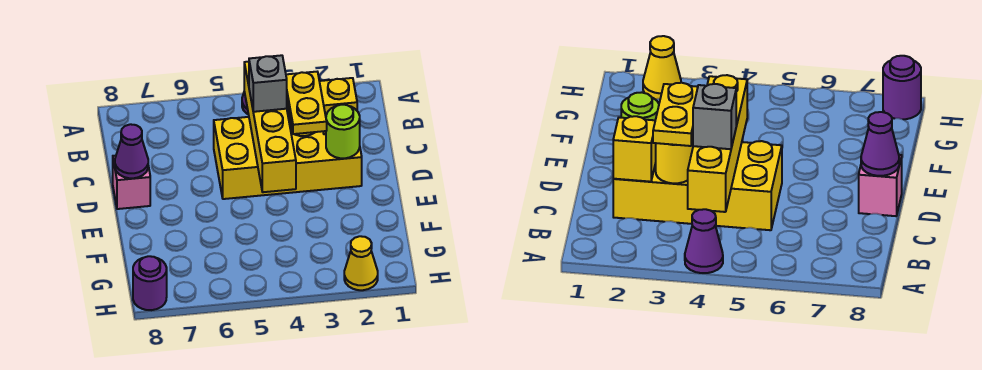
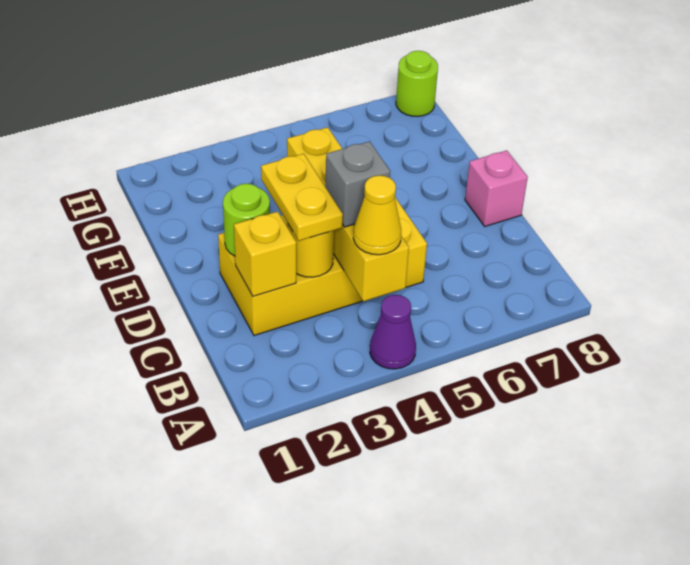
purple 1x1 cone [115,124,148,178] -> none
yellow 1x1 cone [344,236,378,290] -> yellow 1x1 cone moved to [353,175,401,255]
purple 1x1 round brick [133,256,167,310] -> lime 1x1 round brick [396,51,438,116]

